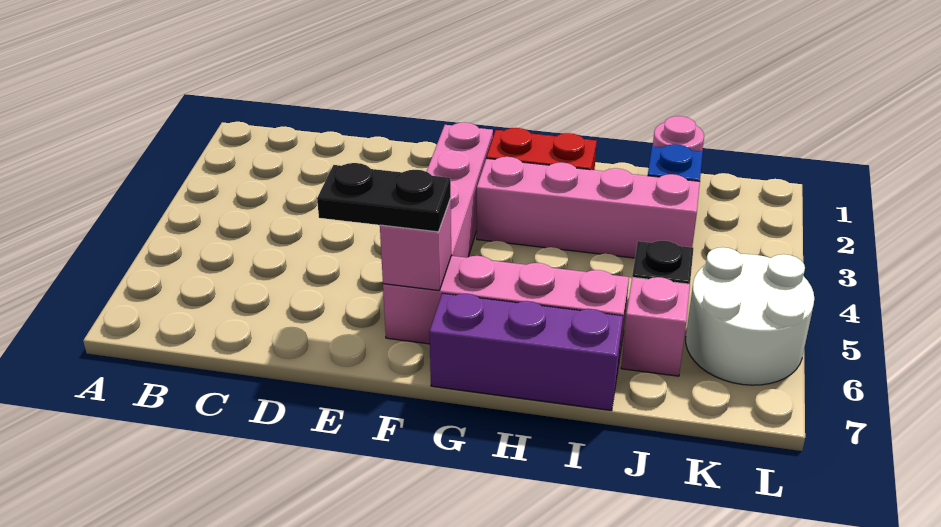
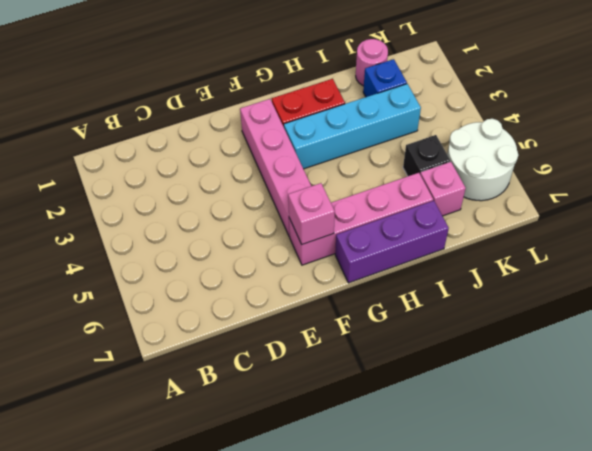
black 1x2 plate [317,163,451,232] -> none
pink 1x4 brick [477,157,700,258] -> cyan 1x4 brick [284,84,421,169]

